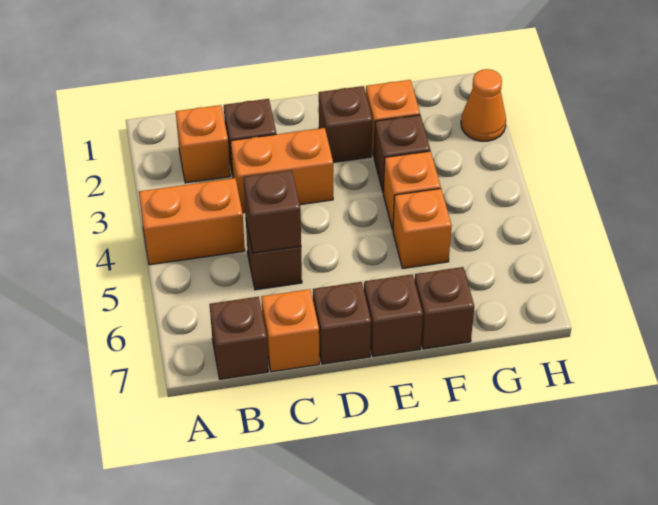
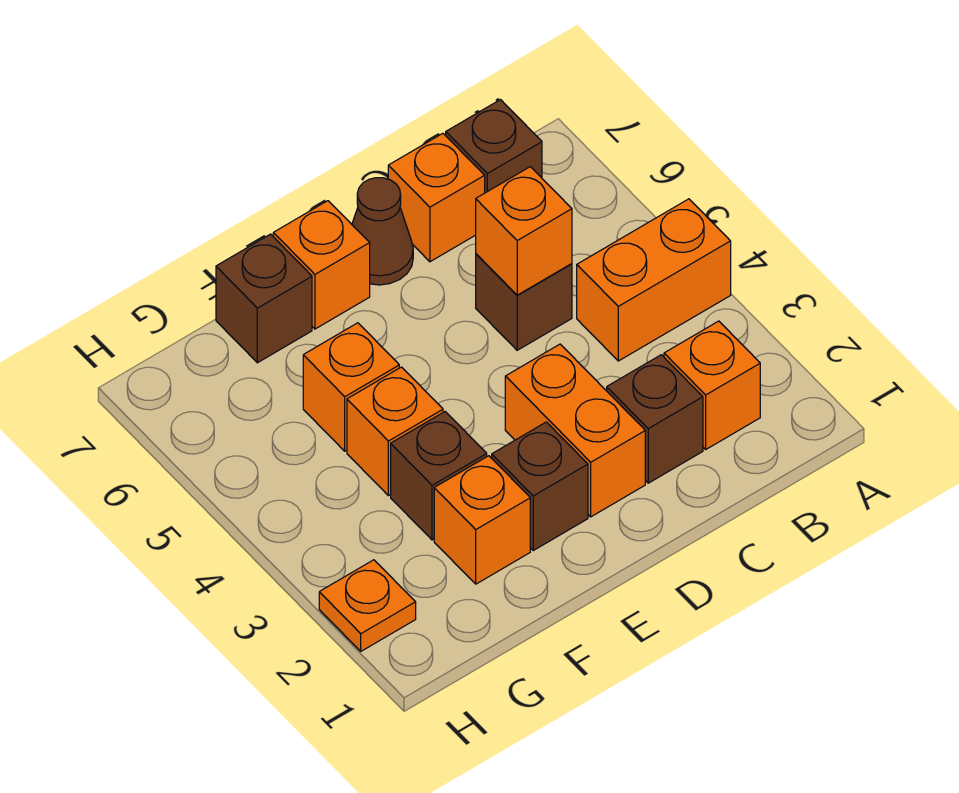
orange 1x2 brick [231,128,333,213] -> orange 1x2 brick turned to [505,344,645,517]
brown 1x1 brick [243,170,301,253] -> orange 1x1 brick [476,167,572,295]
brown 1x1 brick [313,282,371,364] -> brown 1x1 cone [352,178,413,285]
brown 1x1 brick [364,274,423,357] -> orange 1x1 brick [273,201,370,329]
orange 1x1 cone [461,69,506,141] -> orange 1x1 plate [319,560,416,651]

